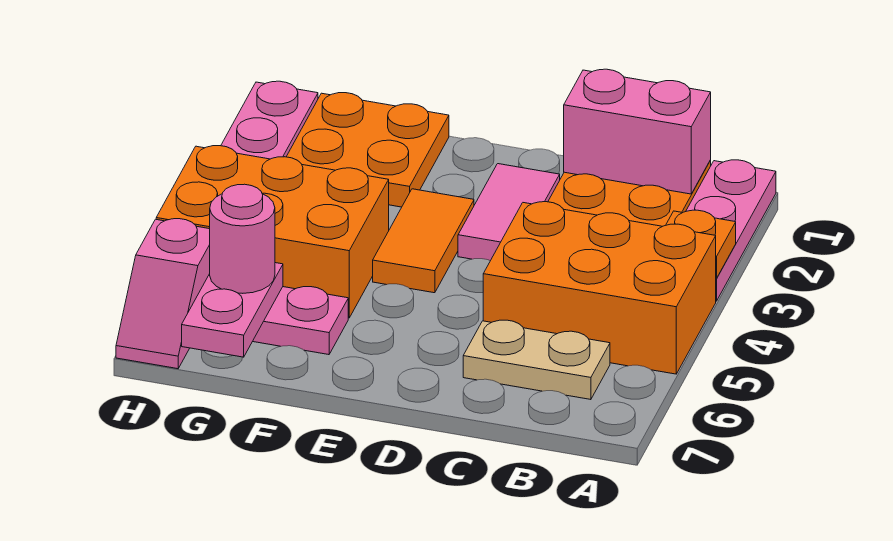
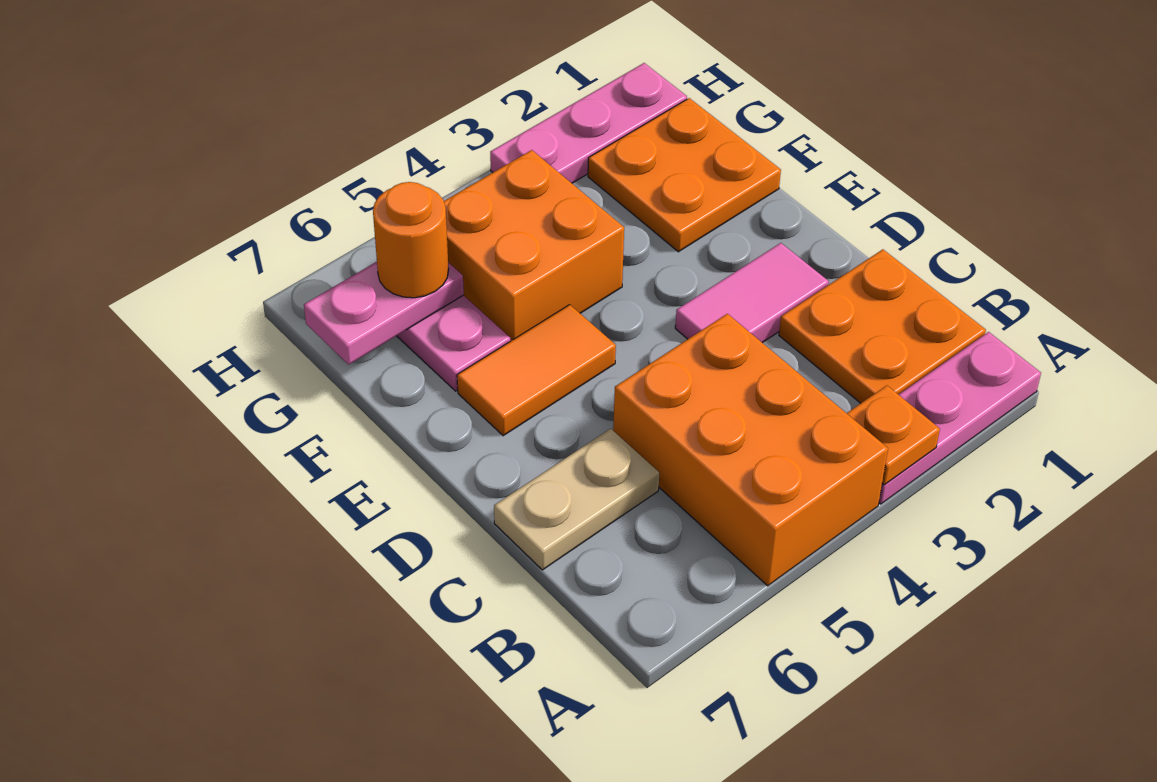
pink 1x2 brick [564,69,711,194] -> none
tan 1x2 plate [463,320,610,400] -> tan 1x2 plate turned to [494,429,659,570]
orange 1x2 tile [373,189,474,293] -> orange 1x2 tile moved to [457,305,616,436]
orange 2x3 brick [156,146,389,318] -> orange 2x2 brick [444,150,624,341]
pink 1x1 round brick [210,184,275,293] -> orange 1x1 round brick [373,182,449,298]
pink 1x2 slope [116,219,210,369] -> none

